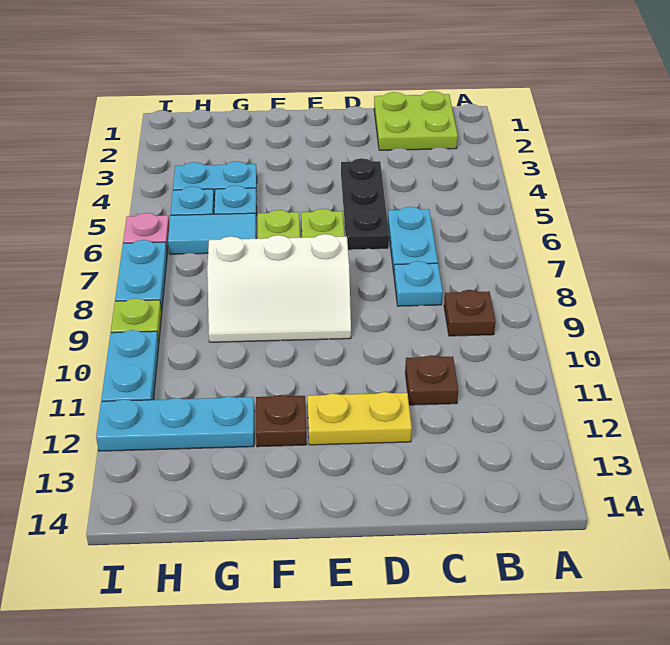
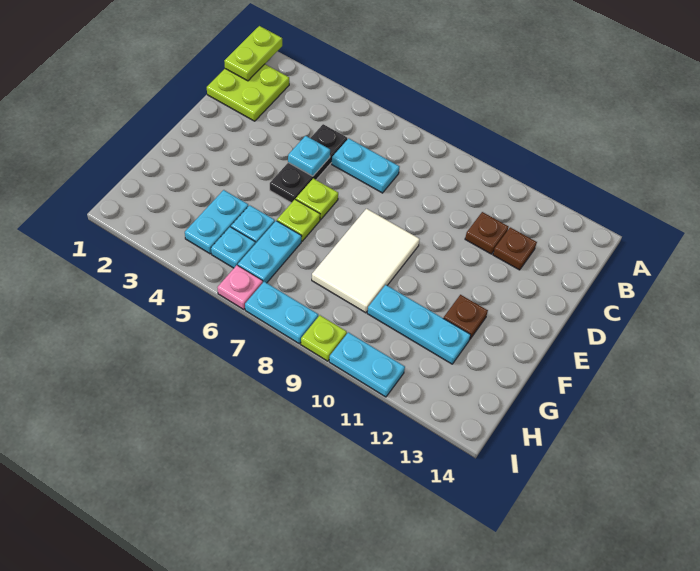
none -> lime 1x2 plate [224,26,282,81]
brown 1x1 plate [444,290,496,336] -> brown 1x1 plate moved to [493,227,537,270]
cyan 1x1 plate [394,261,443,306] -> cyan 1x1 plate moved to [288,136,330,176]
black 1x3 plate [341,158,389,250] -> black 1x3 plate turned to [270,124,347,203]
yellow 1x2 plate [308,392,412,445] -> none
white 2x3 slope [207,234,351,342] -> white 2x3 tile [312,209,420,313]
cyan 1x2 tile [168,213,256,254] -> cyan 1x2 plate [238,221,302,283]
cyan 1x3 plate [96,396,255,451] -> cyan 1x3 plate turned to [367,285,471,364]

